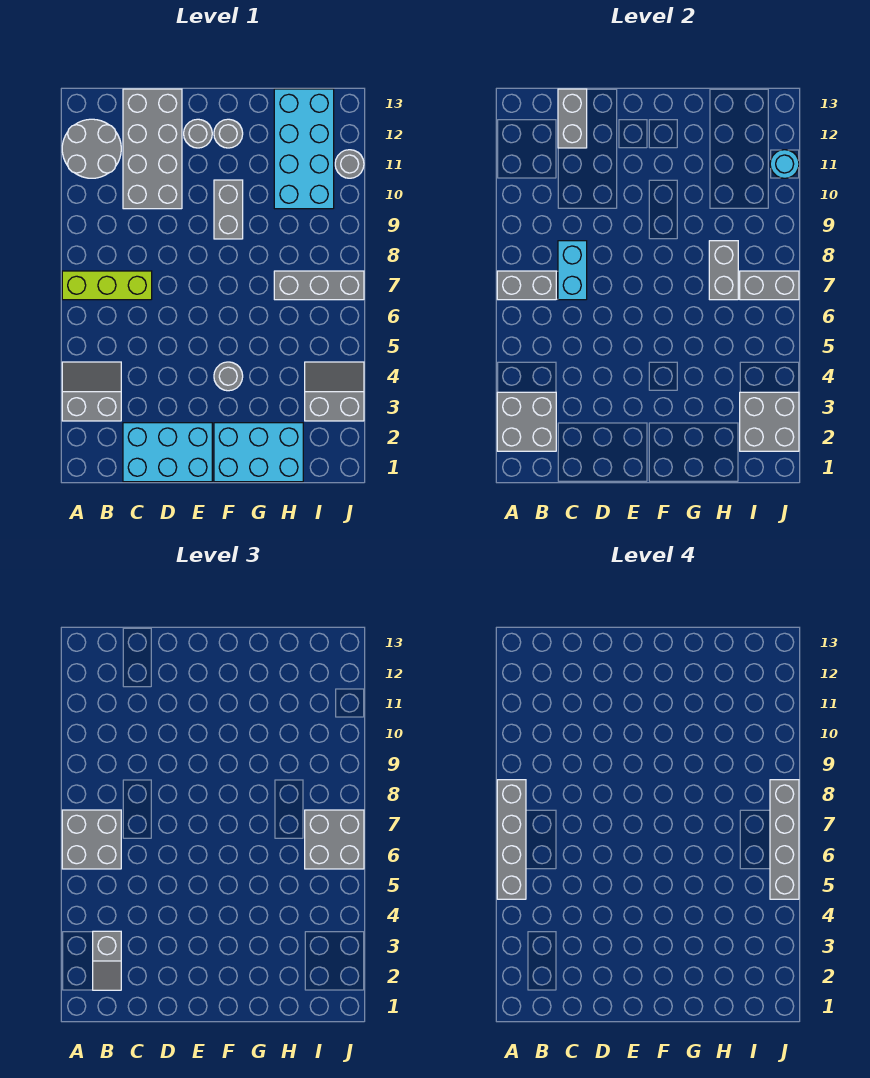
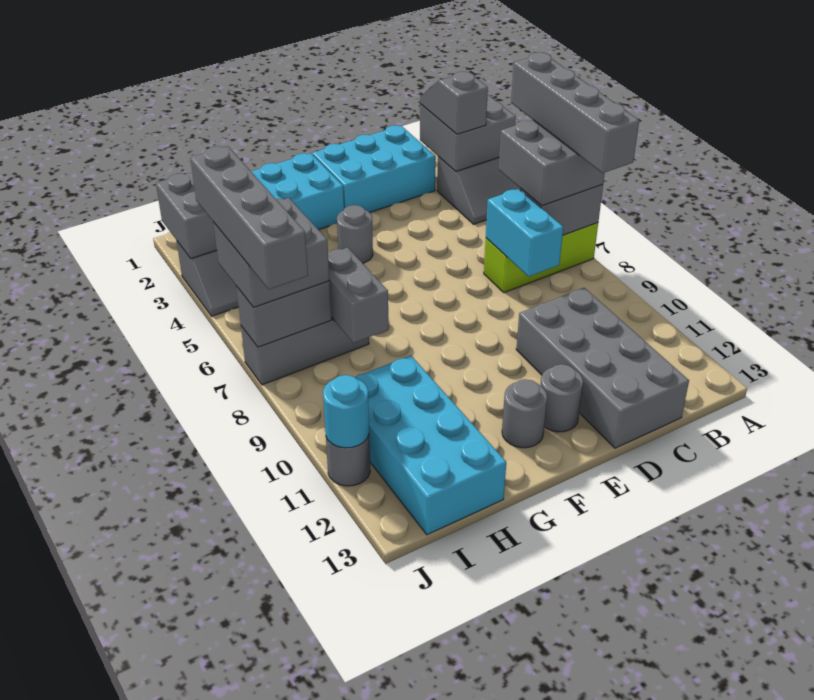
grey 2x2 round brick [62,119,121,178] -> none
grey 1x2 brick [558,89,587,148] -> none
grey 1x2 brick [214,180,243,239] -> none

